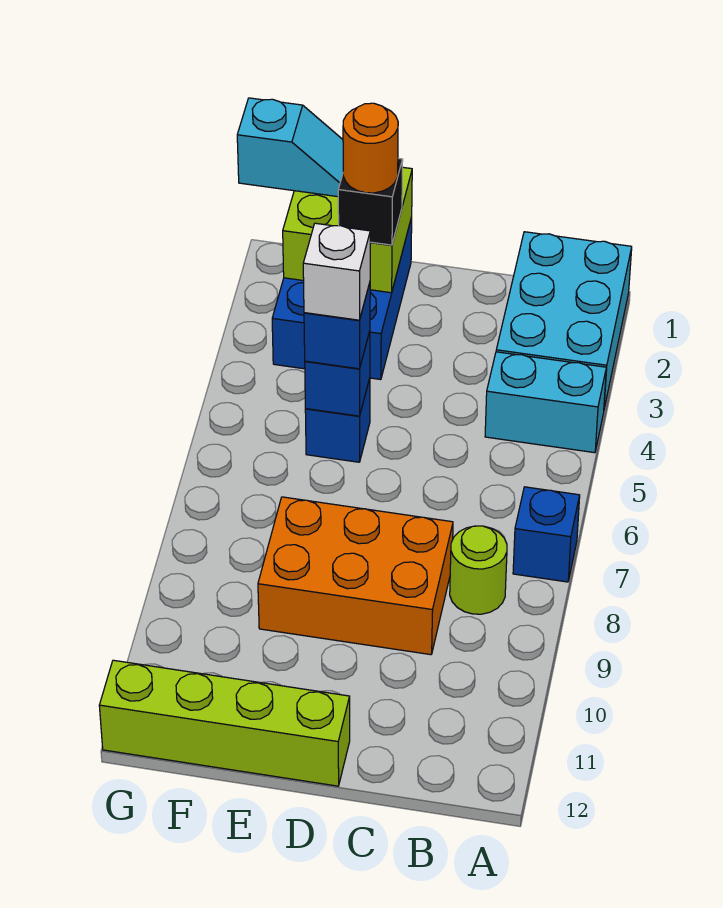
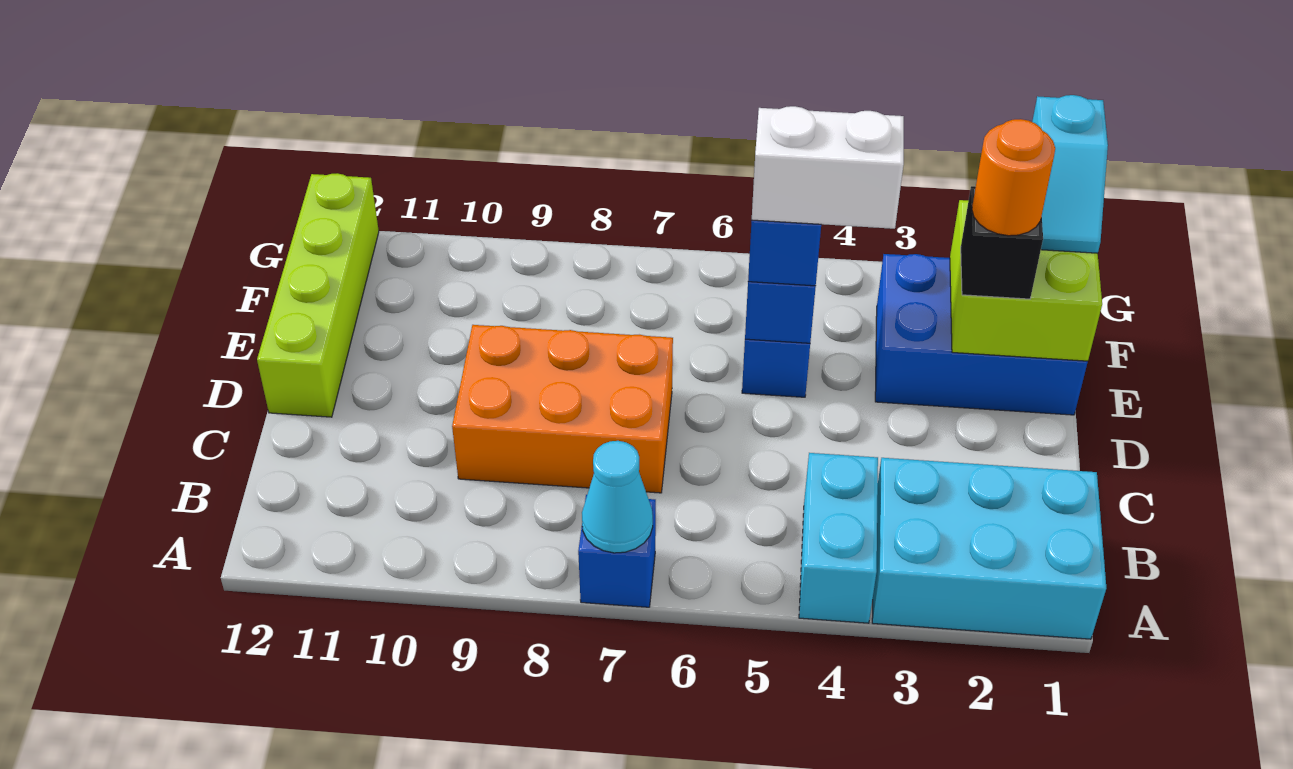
none -> cyan 1x1 cone [582,441,653,553]
lime 1x1 round brick [450,526,507,614] -> none
orange 2x3 brick [258,497,453,655] -> orange 2x3 brick turned to [452,325,673,493]
white 1x1 brick [303,223,371,320] -> white 1x2 brick [752,106,904,229]

